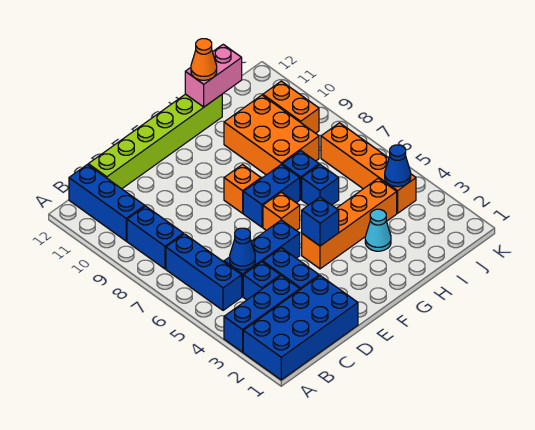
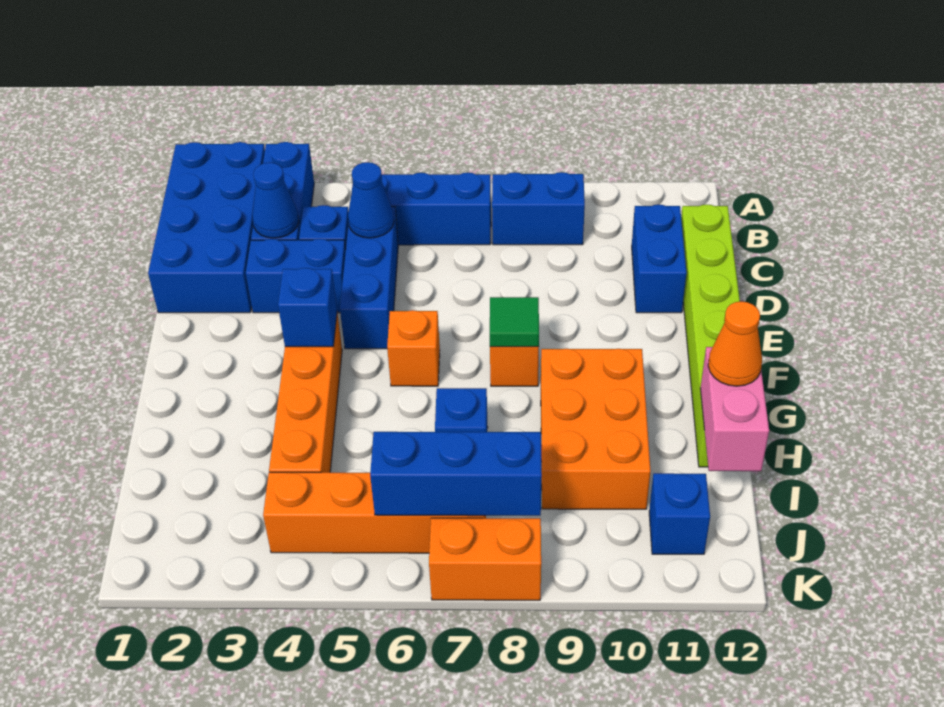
blue 1x3 brick [69,165,145,241] -> blue 1x3 brick moved to [370,432,542,516]
blue 1x2 brick [243,164,300,227] -> blue 1x2 brick moved to [632,205,687,313]
none -> green 1x1 tile [490,297,539,347]
cyan 1x1 cone [365,209,391,251] -> none
blue 1x1 brick [302,165,339,205] -> blue 1x1 brick moved to [649,473,710,554]
orange 2x3 brick [224,95,319,175] -> orange 2x3 brick turned to [541,349,650,509]
blue 1x1 cone [385,145,411,187] -> blue 1x1 cone moved to [252,163,299,238]
orange 1x2 brick [263,81,319,133] -> orange 1x2 brick moved to [429,518,541,600]

